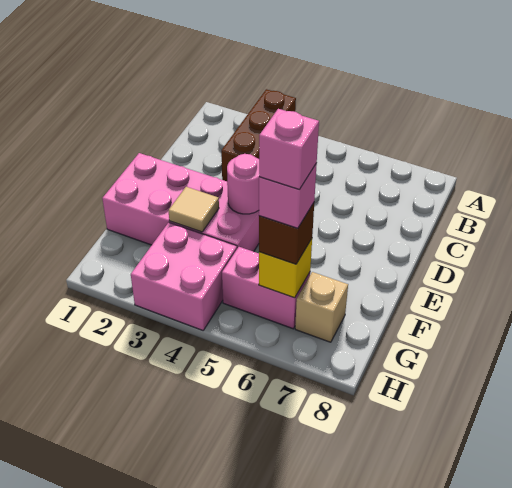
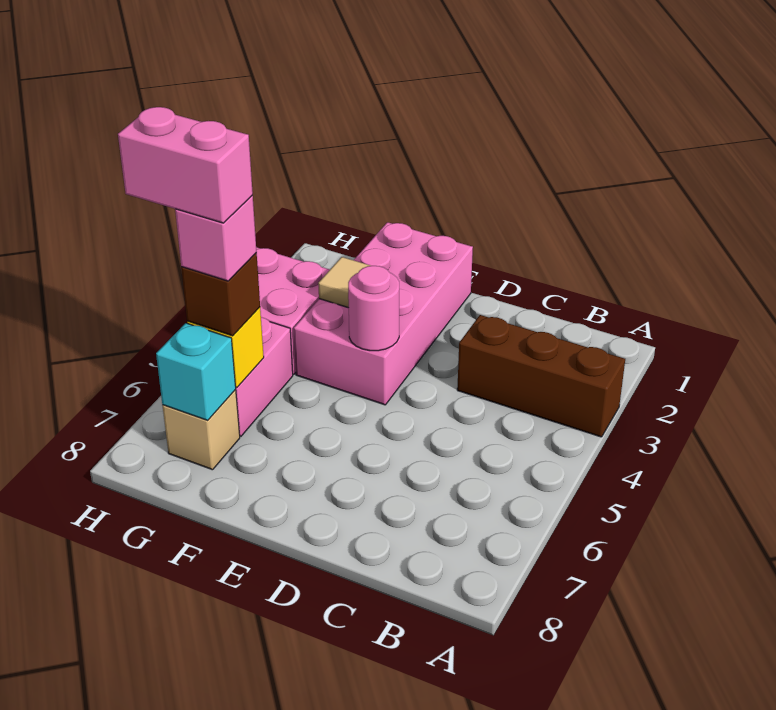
pink 1x1 brick [259,109,319,189] -> pink 1x2 brick [118,107,253,223]
none -> cyan 1x1 brick [156,323,236,420]

